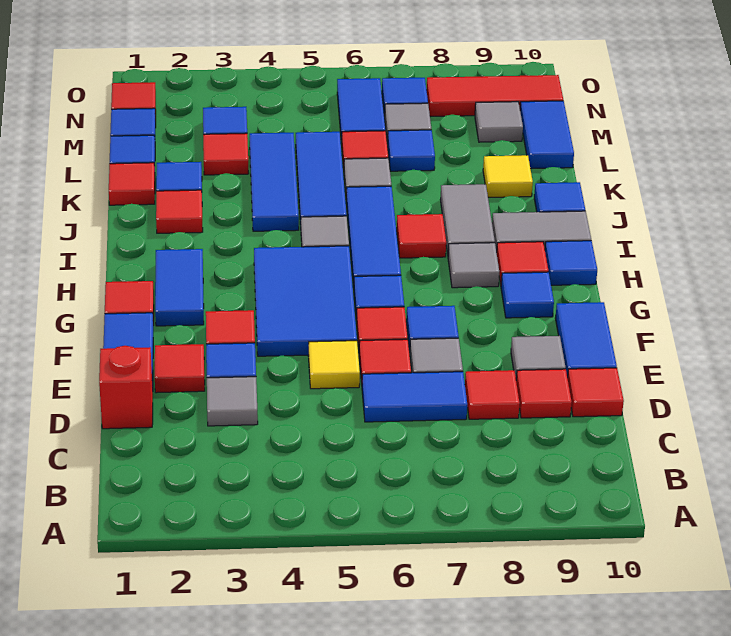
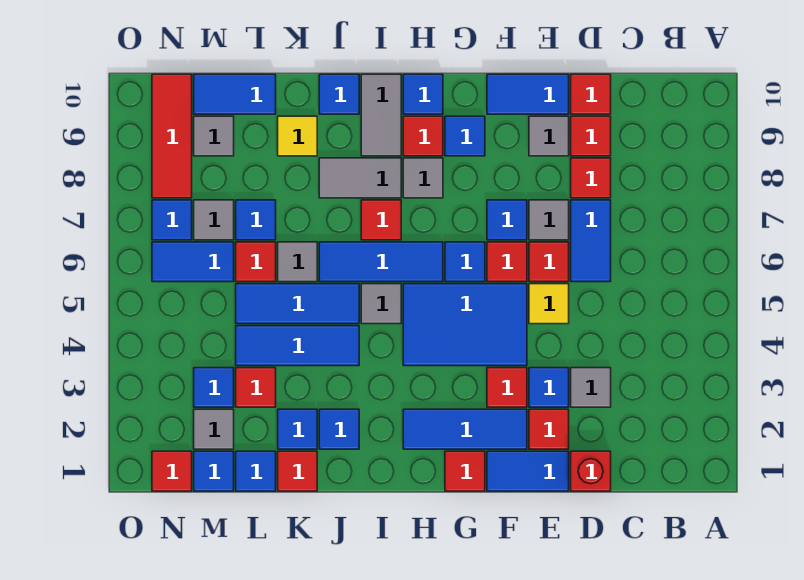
blue 1x2 tile [155,249,204,326] -> blue 1x3 tile [403,409,527,449]
red 1x1 tile [156,190,203,233] -> blue 1x1 tile [319,409,359,449]
none -> grey 1x1 tile [194,409,234,449]

